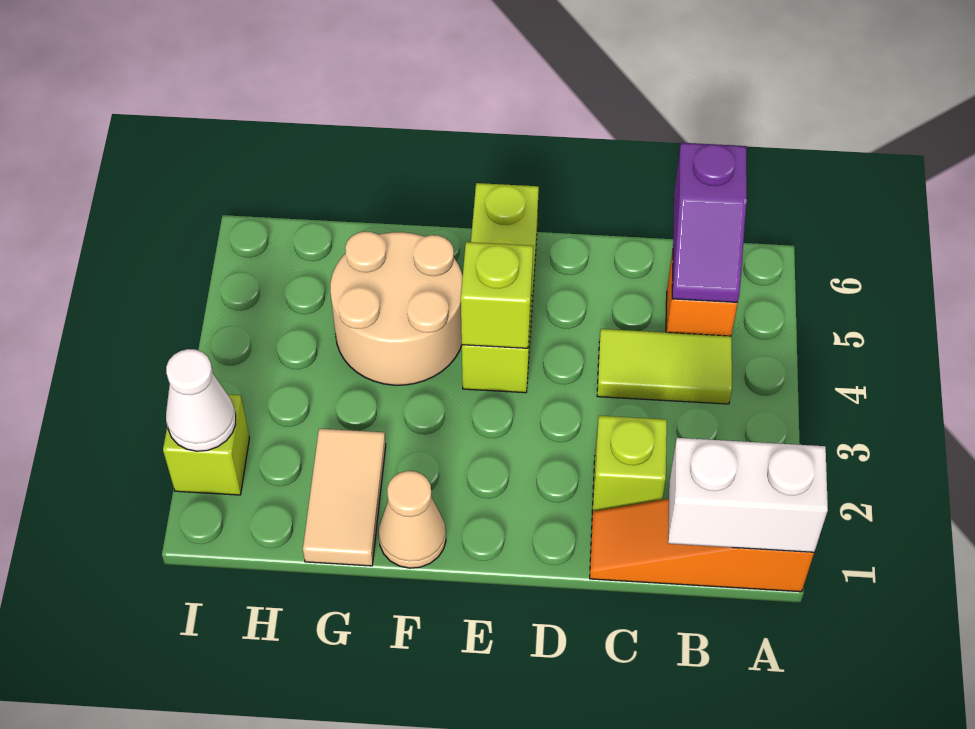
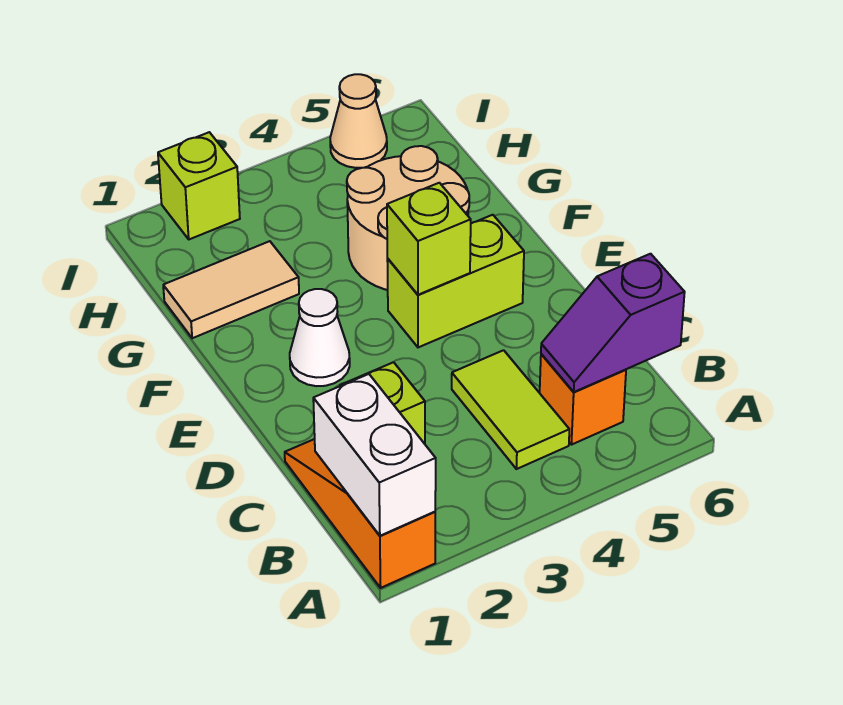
lime 1x3 brick [462,183,539,393] -> lime 1x2 brick [387,215,524,347]
tan 1x1 cone [378,471,446,568] -> tan 1x1 cone moved to [330,74,387,168]
white 1x1 cone [166,349,236,451] -> white 1x1 cone moved to [290,289,350,386]

